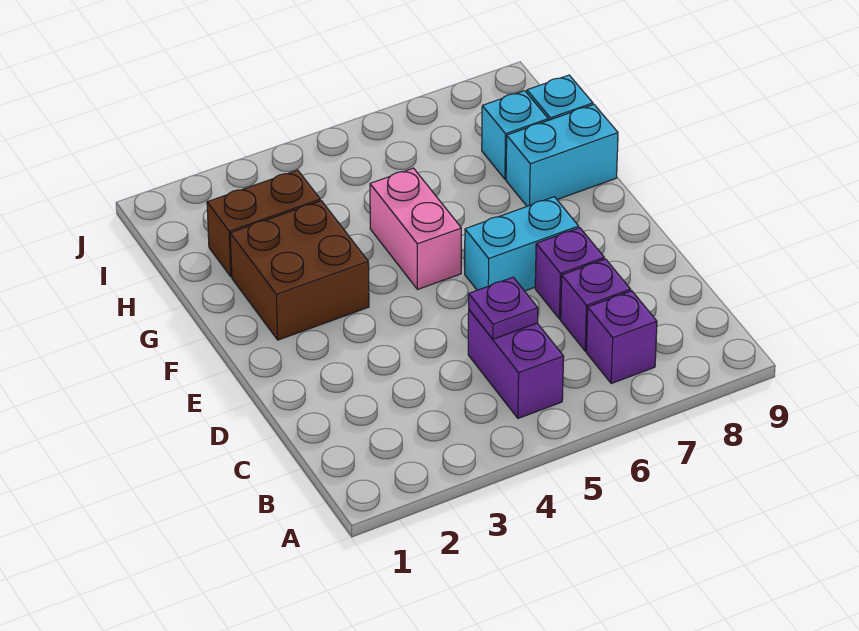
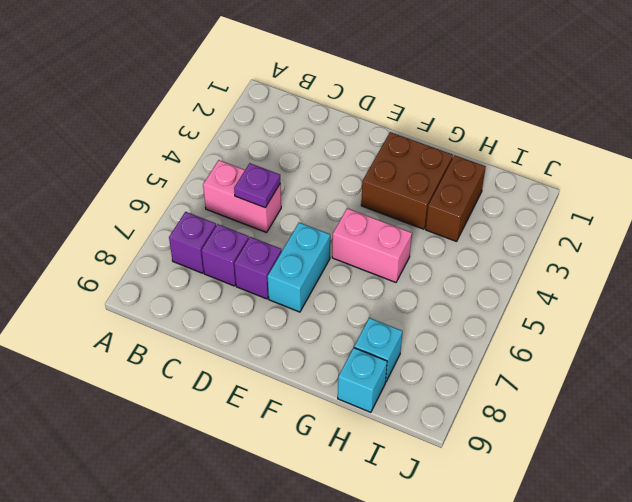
purple 1x2 brick [468,310,564,418] -> pink 1x2 brick [203,160,281,233]
cyan 1x2 brick [506,105,618,206] -> none

